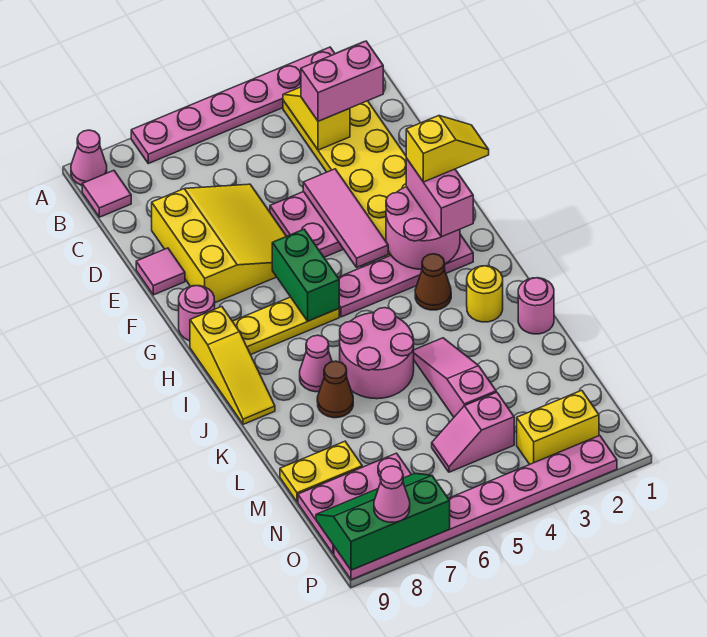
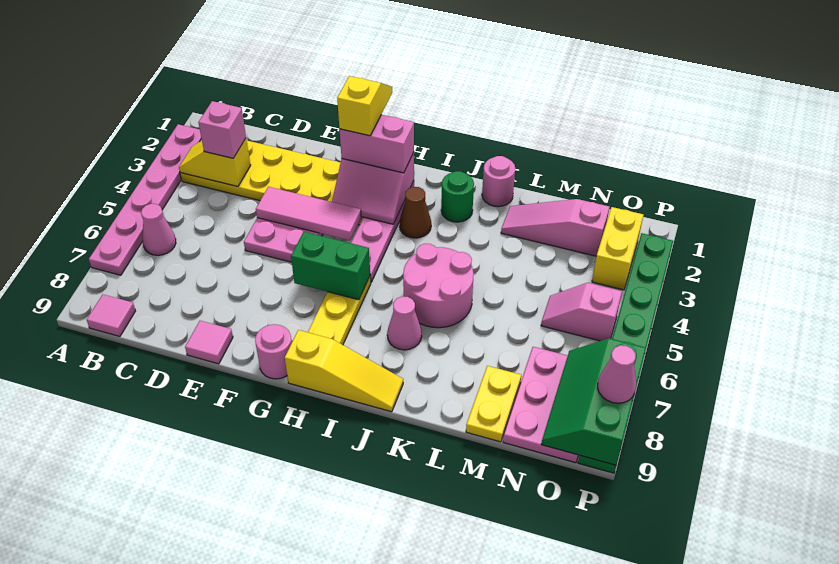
pink 1x1 cone [71,130,107,185] -> pink 1x1 cone moved to [141,204,176,255]
pink 1x2 brick [301,41,383,121] -> pink 1x1 brick [198,101,246,158]
yellow 3x3 slope [152,184,286,303] -> none
pink 2x2 round brick [386,187,460,269] -> pink 2x2 slope [332,152,414,224]
yellow 1x1 round brick [467,266,503,322] -> green 1x1 round brick [441,171,474,222]
pink 1x3 slope [414,338,496,417] -> pink 1x3 slope moved to [501,199,610,256]
brown 1x1 cone [317,361,353,418] -> none
pink 1x2 slope [432,392,514,472] -> pink 1x2 slope turned to [541,283,622,341]
pink 1x8 plate [334,436,617,580] -> green 1x8 plate [578,233,673,473]

